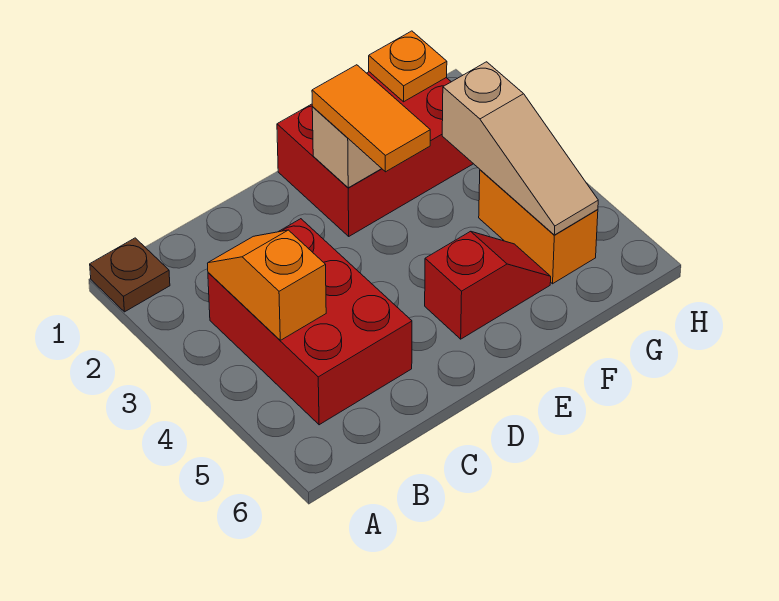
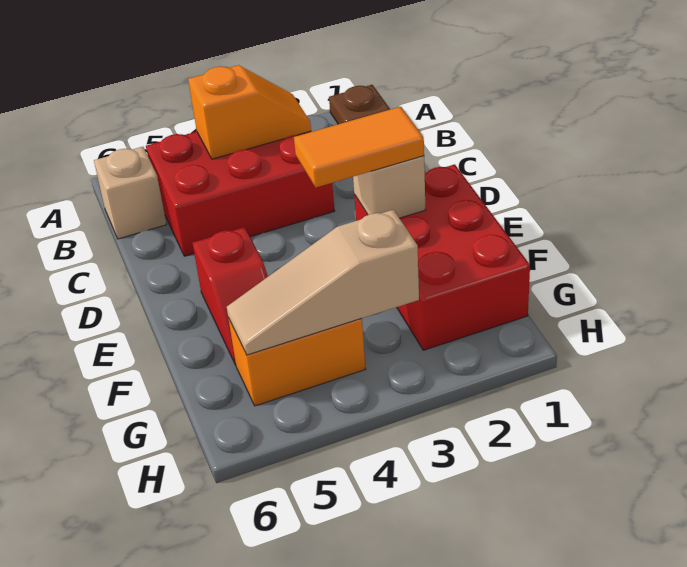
none -> tan 1x1 brick [94,147,167,239]
orange 1x1 plate [369,31,447,102] -> none

